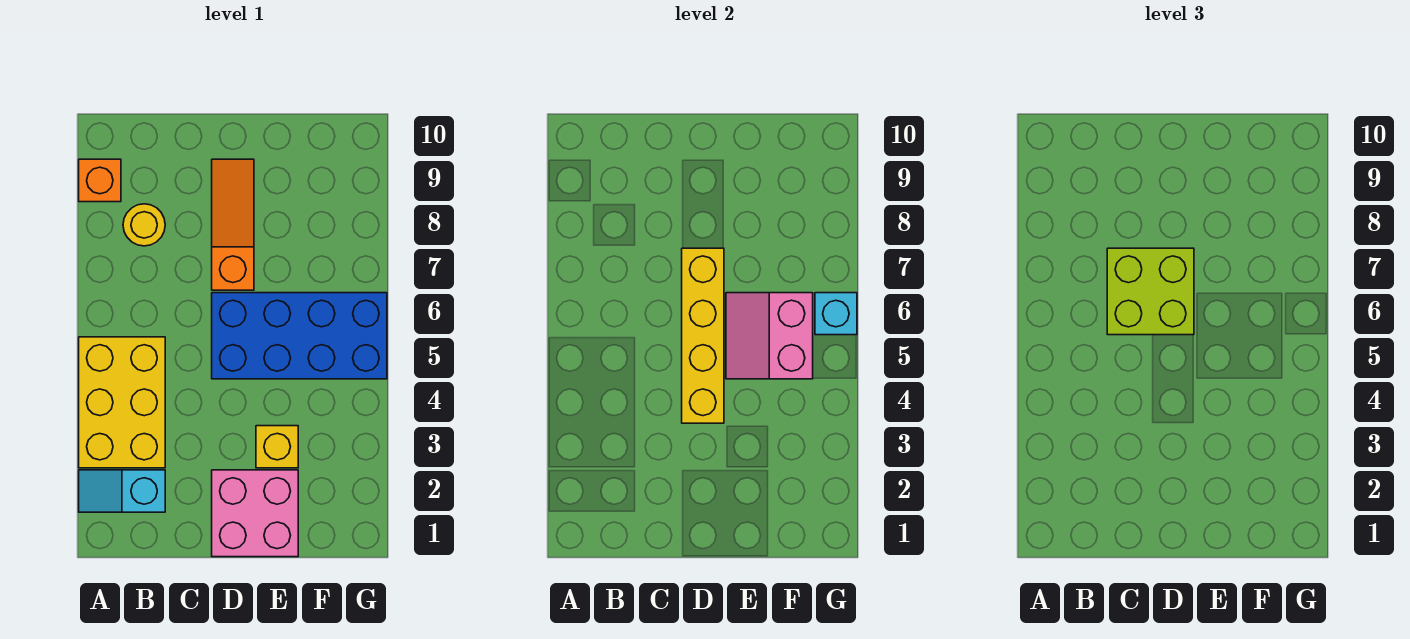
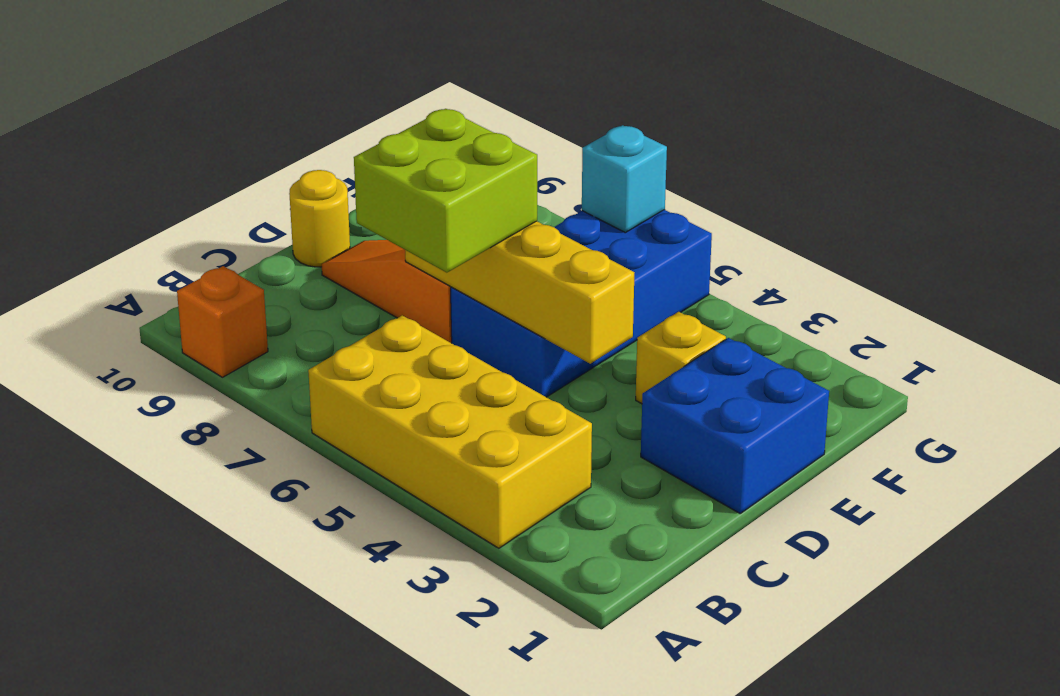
cyan 1x2 slope [79,470,165,512] -> none
yellow 2x3 brick [79,337,165,468] -> yellow 2x4 brick [308,315,592,548]
yellow 1x1 round brick [123,204,165,246] -> yellow 1x1 round brick moved to [289,170,350,267]
pink 2x2 brick [212,470,298,557] -> blue 2x2 brick [641,338,829,513]
pink 2x2 slope [726,293,813,379] -> none

